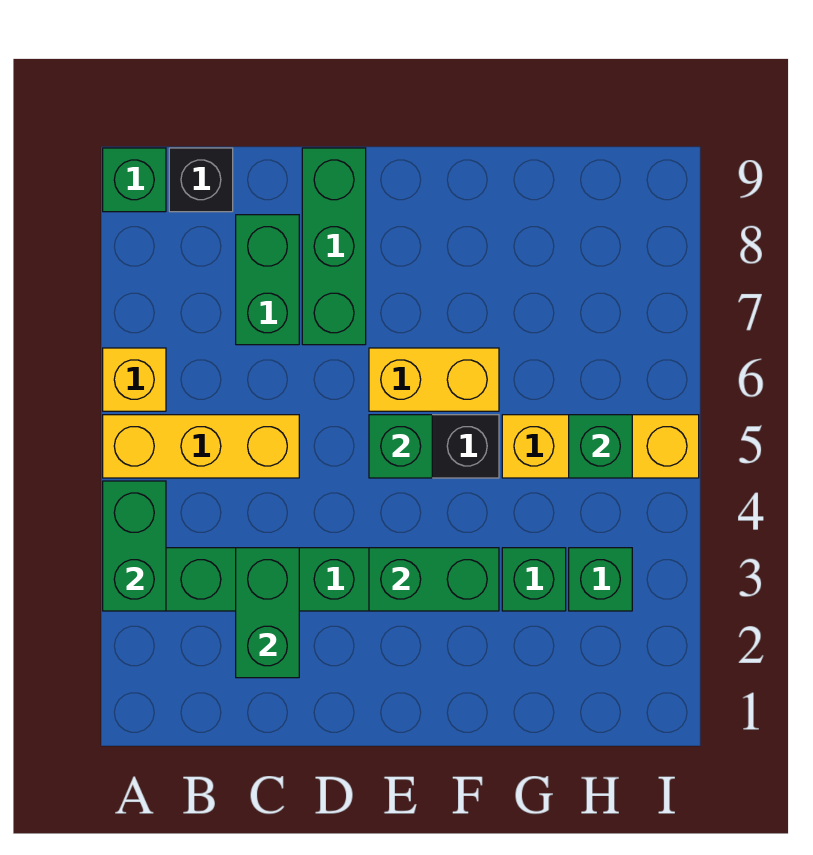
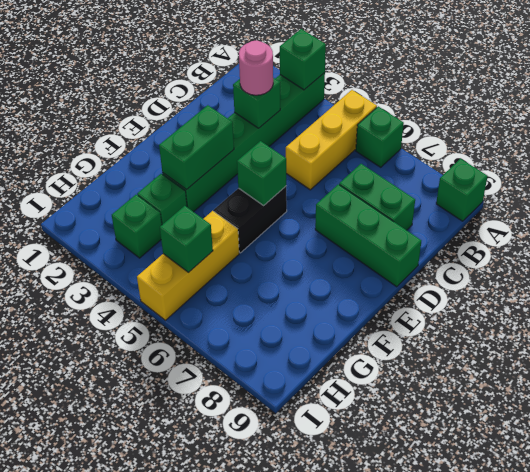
green 1x2 brick [103,481,166,611] -> green 1x1 brick [280,29,326,90]
yellow 1x1 brick [103,348,166,411] -> green 1x1 brick [356,106,404,167]
black 1x1 brick [169,148,233,212] -> none
green 1x2 brick [236,548,299,678] -> green 1x1 brick [233,78,280,128]
none -> pink 1x1 round brick [239,41,273,95]
yellow 1x2 brick [369,348,499,411] -> none

